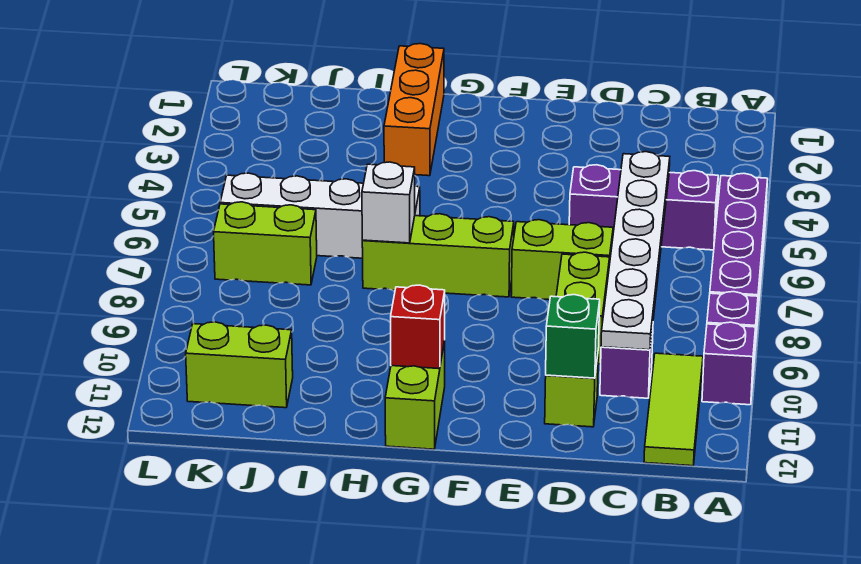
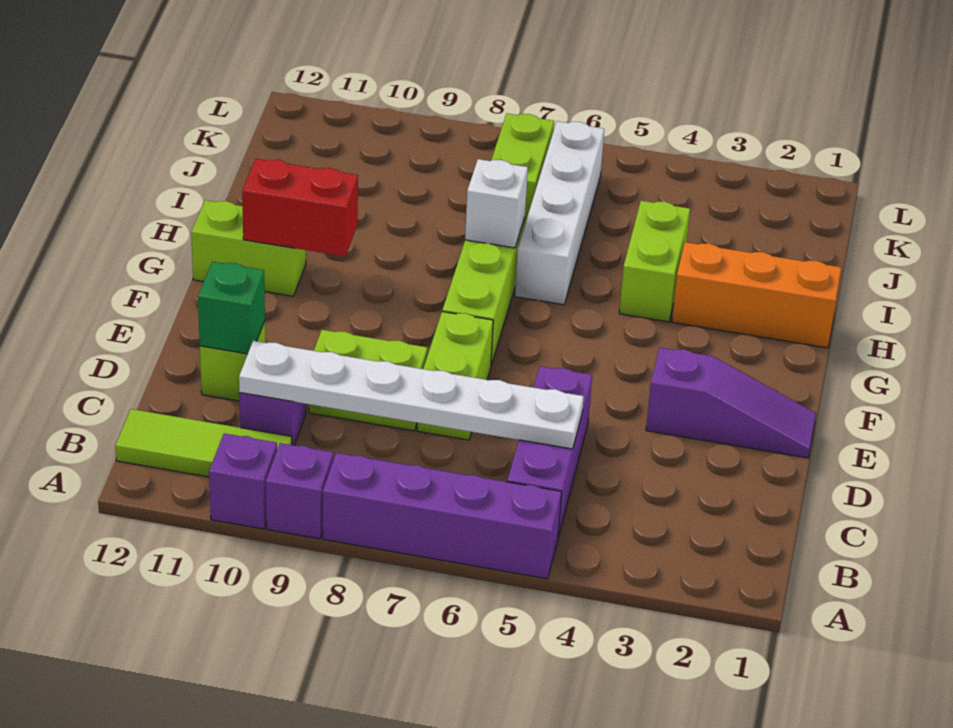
none -> purple 1x3 slope [646,348,816,458]
red 1x1 brick [391,285,445,369] -> red 1x2 brick [242,159,358,256]
lime 1x2 brick [186,322,293,408] -> lime 1x2 brick moved to [619,201,690,322]

